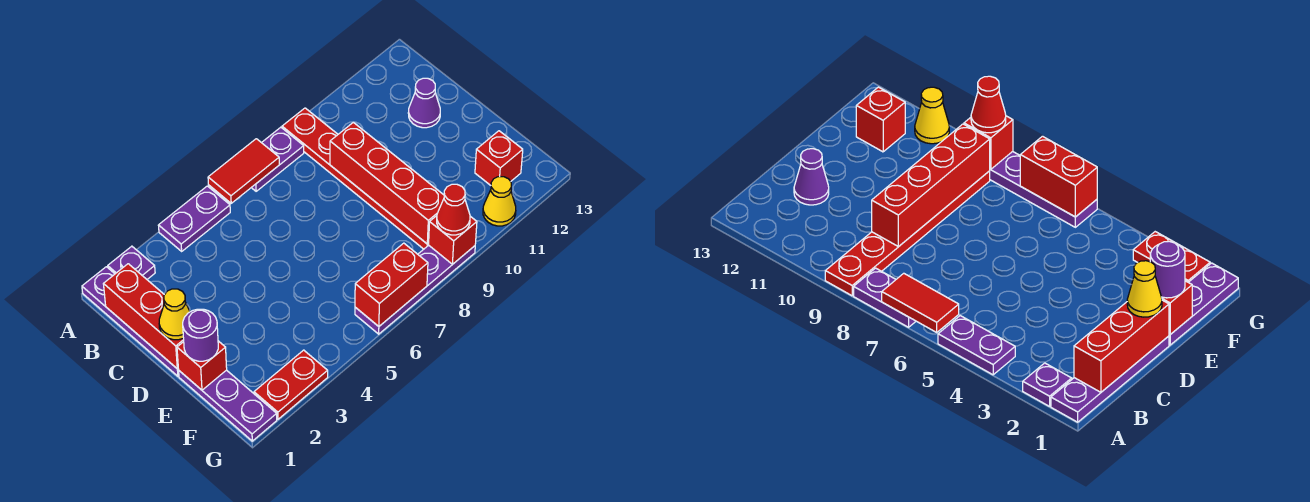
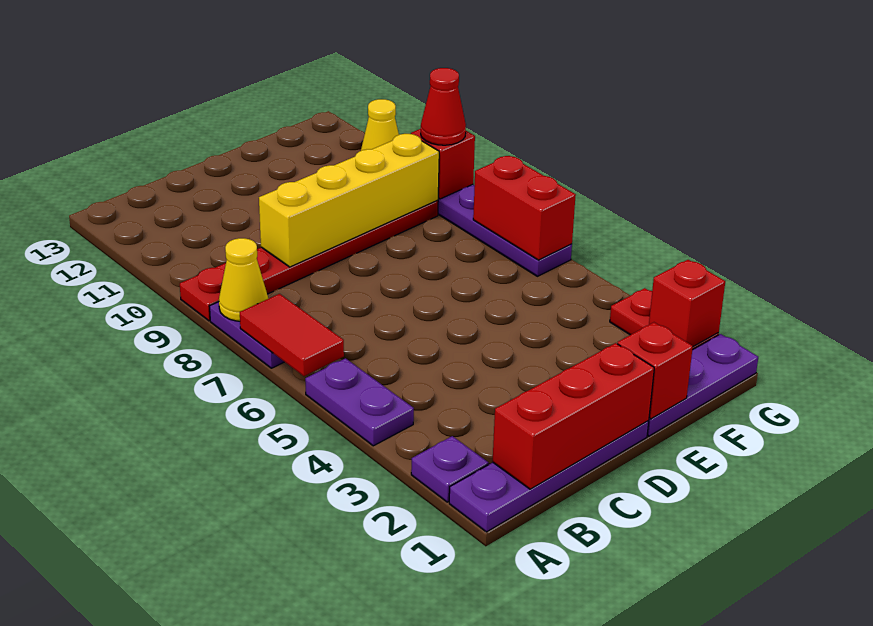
red 1x4 brick [330,122,444,244] -> yellow 1x4 brick [259,134,439,267]
purple 1x1 cone [408,78,440,128] -> none
yellow 1x1 cone [159,289,190,340] -> yellow 1x1 cone moved to [219,238,268,321]
purple 1x1 round brick [183,309,218,361] -> none
red 1x1 brick [475,131,523,185] -> red 1x1 brick moved to [649,260,725,346]

